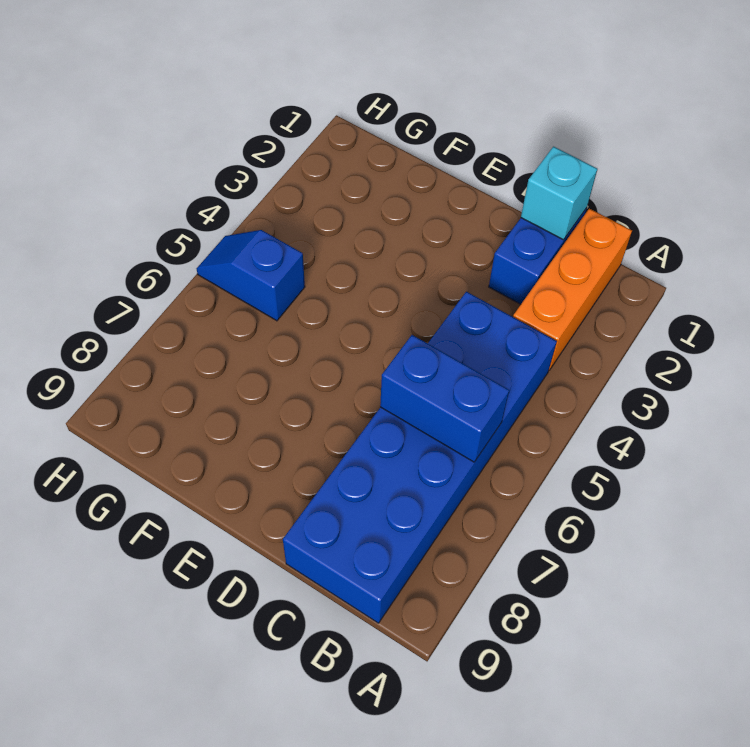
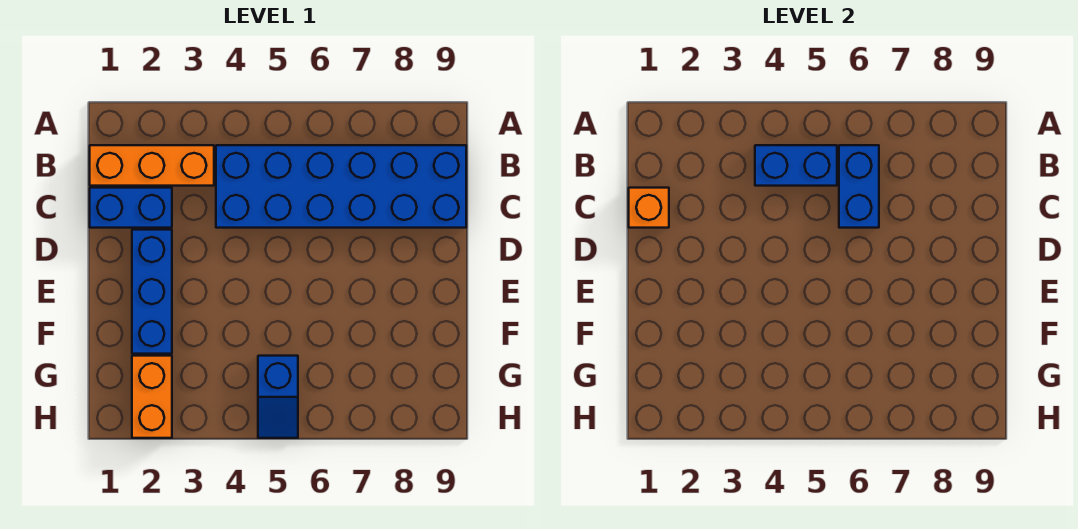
none -> blue 1x2 brick [755,145,837,186]
cyan 1x1 brick [521,147,597,240] -> orange 1x1 brick [629,188,669,228]
none -> blue 1x3 brick [132,230,172,354]
none -> orange 1x2 brick [132,356,172,438]

